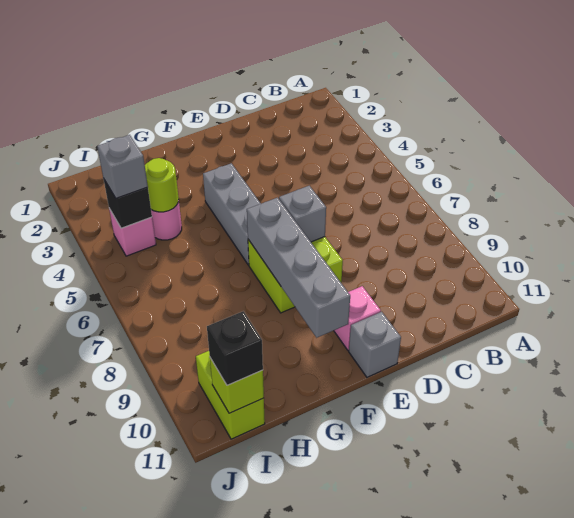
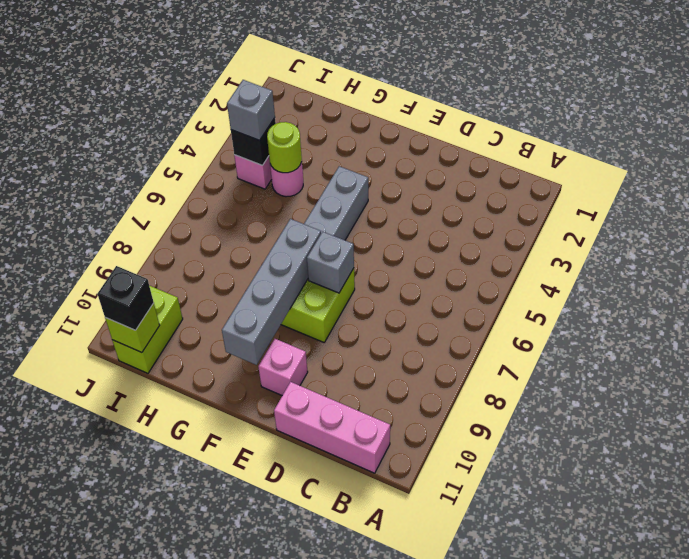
none -> pink 1x3 brick [274,382,390,473]
grey 1x1 brick [349,312,401,377] -> none

